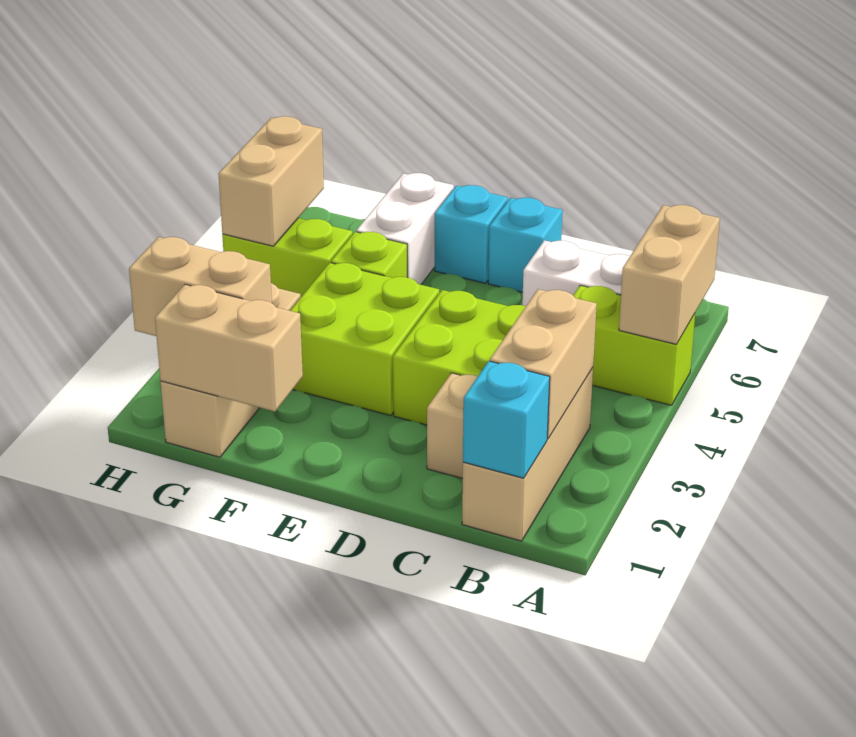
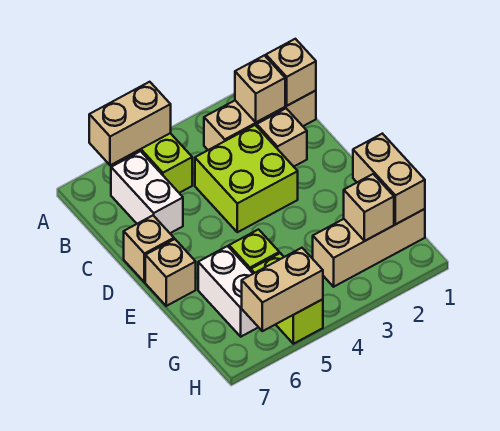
cyan 1x1 brick [463,361,550,478] -> tan 1x1 brick [266,39,316,106]
tan 1x2 brick [490,289,597,439] -> tan 1x1 brick [235,55,285,122]
cyan 1x1 brick [488,198,563,292] -> tan 1x1 brick [124,216,174,282]
lime 2x2 brick [290,263,439,416] -> none
cyan 1x1 brick [435,185,508,283] -> tan 1x1 brick [145,239,196,306]
white 1x2 brick [356,173,454,285] -> white 1x2 brick turned to [198,246,258,337]
tan 1x2 brick [129,237,272,336] -> tan 1x1 brick [344,174,394,241]

